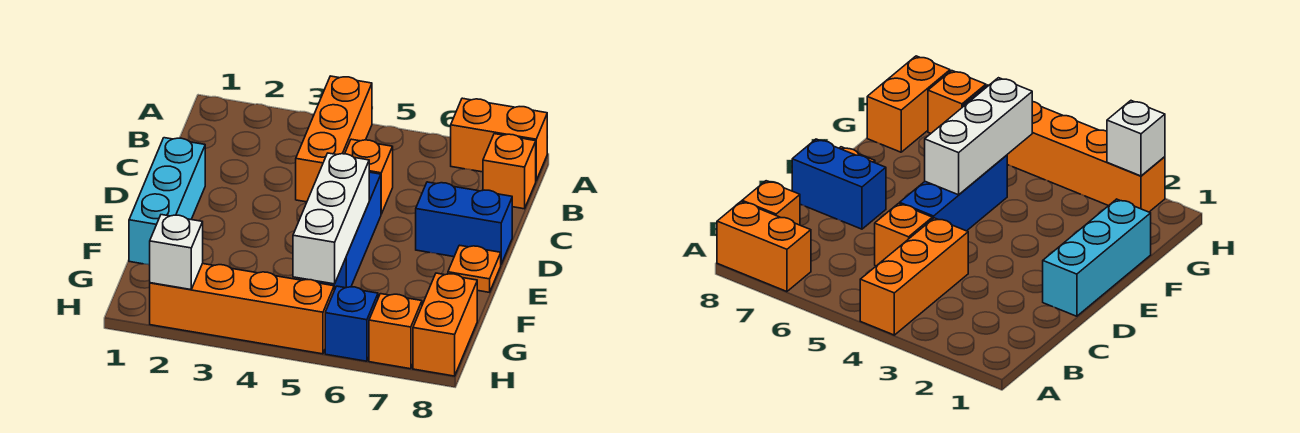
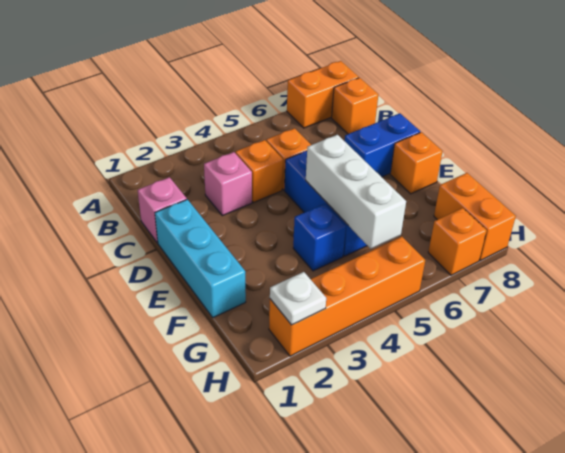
orange 1x3 brick [296,76,372,202] -> orange 1x1 brick [236,140,283,203]
none -> pink 1x1 brick [138,177,187,243]
none -> pink 1x1 brick [204,152,252,216]
orange 1x1 plate [448,245,501,292] -> orange 1x1 brick [390,132,443,194]
white 1x1 brick [150,215,203,290] -> white 1x1 plate [270,272,326,325]
blue 1x1 brick [325,286,378,361] -> blue 1x1 brick moved to [293,204,346,271]

